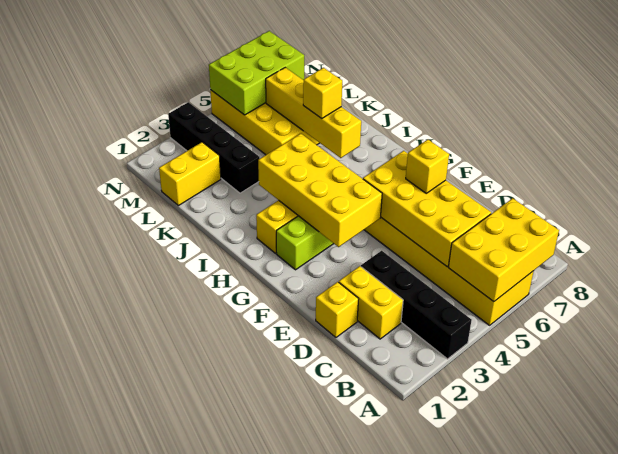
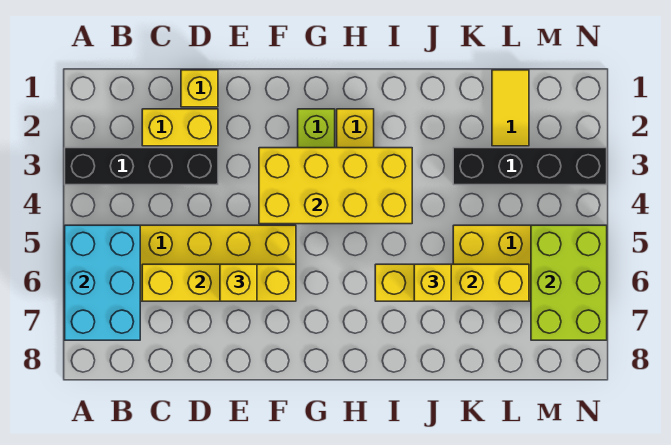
yellow 2x3 brick [448,198,559,302] -> cyan 2x3 brick [65,225,140,340]
yellow 2x4 brick [363,151,491,266] -> yellow 1x4 brick [142,264,296,301]
yellow 1x2 brick [159,142,221,206] -> yellow 1x2 tile [492,70,529,146]

